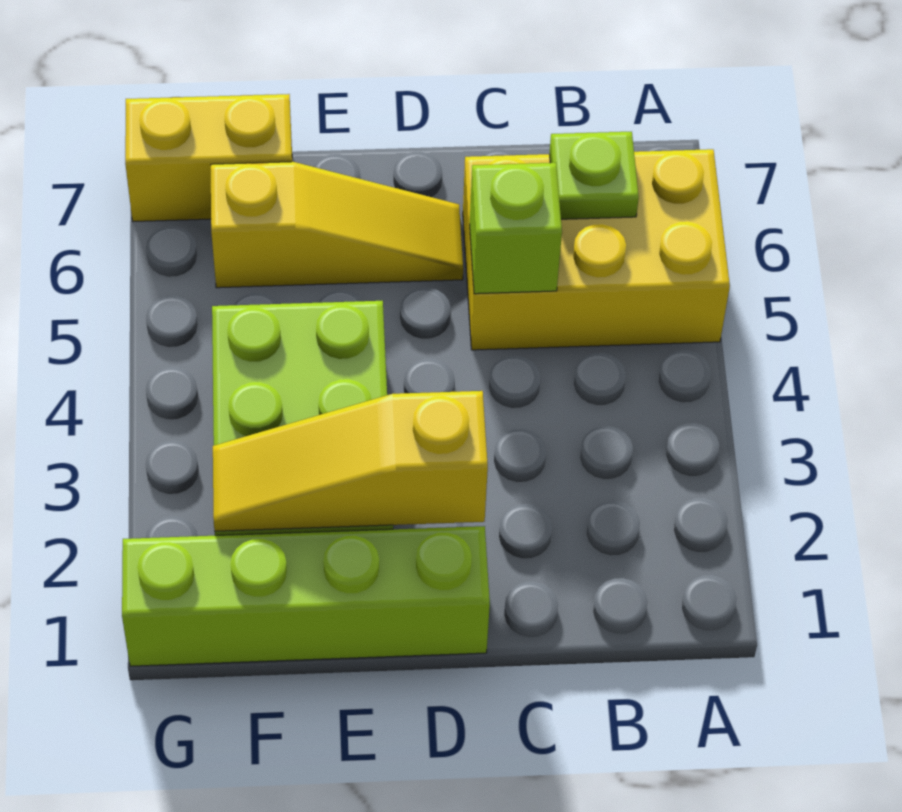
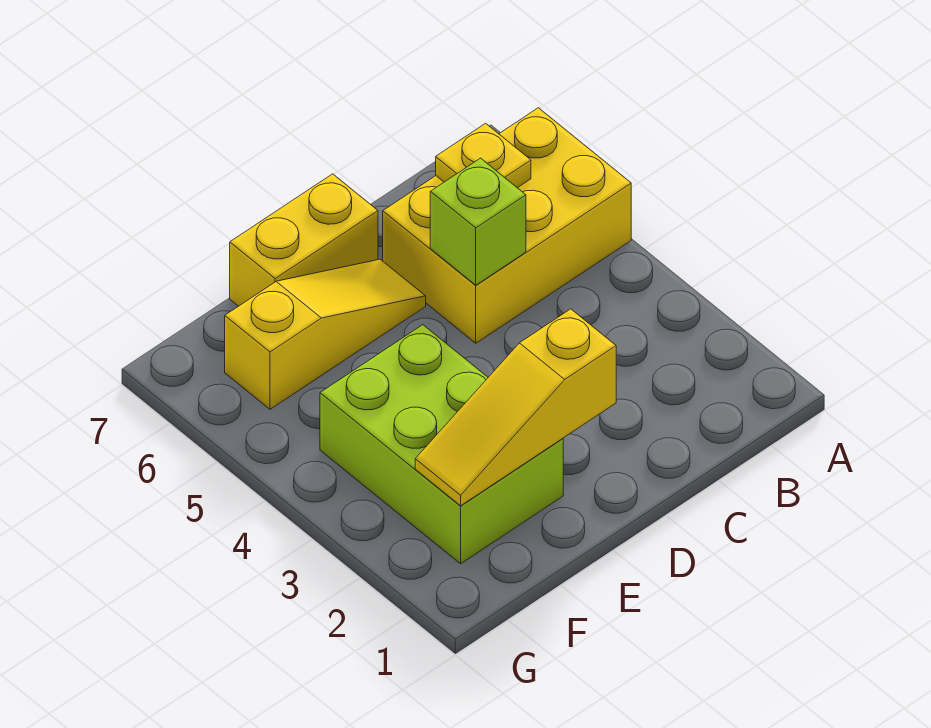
lime 1x1 plate [549,132,639,219] -> yellow 1x1 plate [436,123,531,188]
lime 1x4 brick [122,526,490,666] -> none
yellow 1x2 brick [125,94,292,222] -> yellow 1x2 brick moved to [230,174,378,306]

